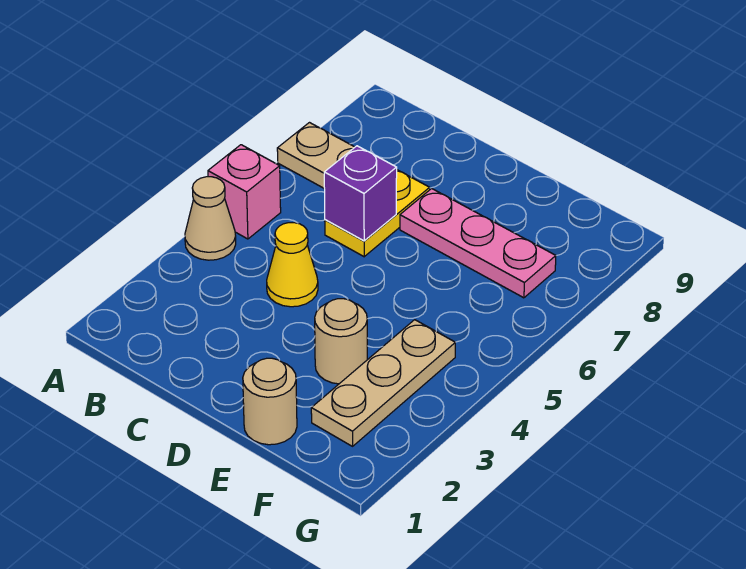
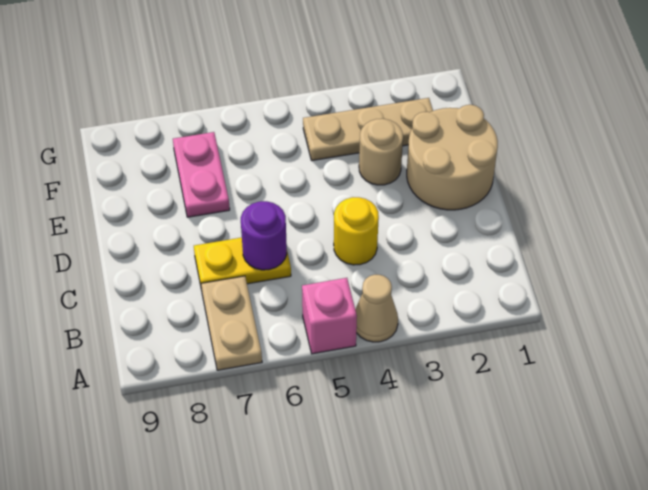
yellow 1x1 cone [267,223,318,307] -> yellow 1x1 round brick [334,197,379,265]
purple 1x1 brick [324,146,397,241] -> purple 1x1 round brick [241,201,287,270]
pink 1x3 plate [400,189,556,298] -> pink 1x2 plate [173,132,230,217]
tan 1x1 round brick [243,358,297,445] -> tan 2x2 round brick [407,105,498,210]

